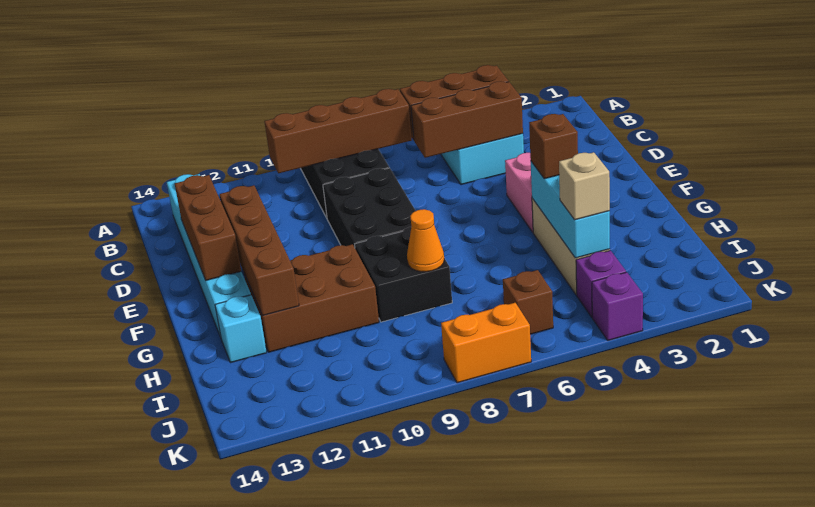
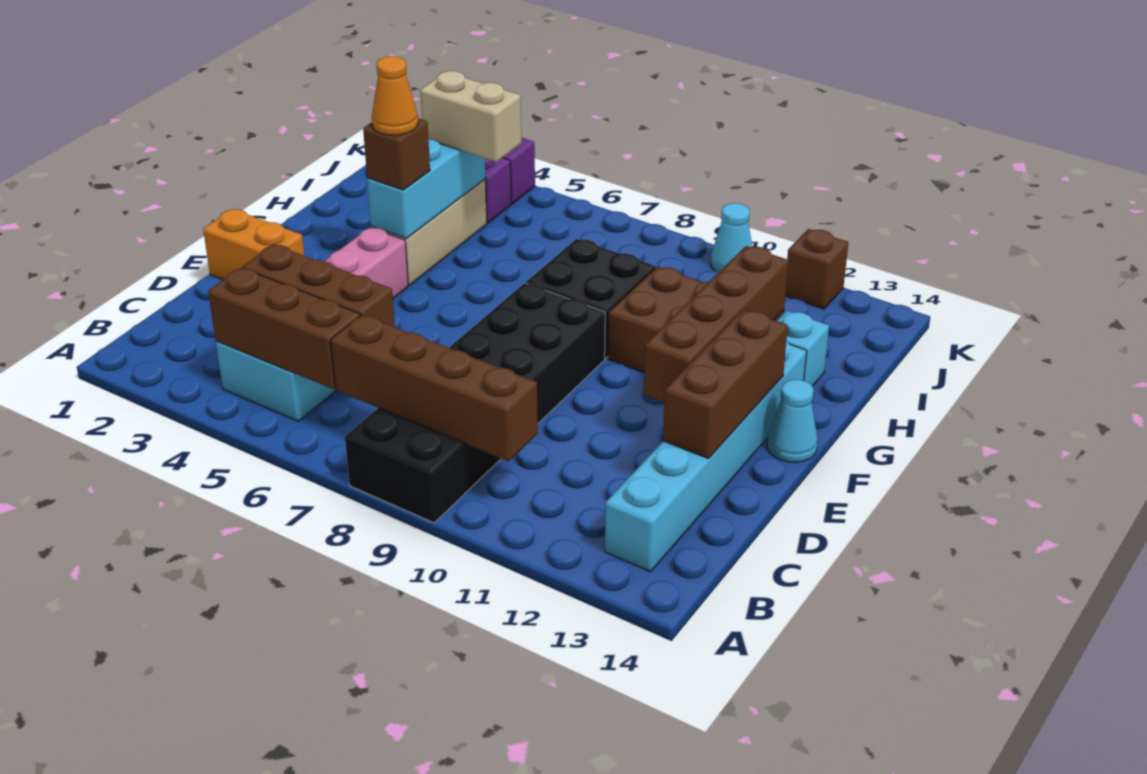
none -> cyan 1x1 cone [767,379,817,463]
orange 1x1 cone [407,209,444,272] -> orange 1x1 cone moved to [372,56,418,135]
tan 1x1 brick [559,152,610,220] -> tan 1x2 brick [420,71,522,162]
brown 1x1 brick [503,270,553,334] -> brown 1x1 brick moved to [785,229,848,309]
orange 1x2 brick [441,303,531,383] -> orange 1x2 brick moved to [203,209,304,280]
none -> cyan 1x1 cone [711,203,752,272]

